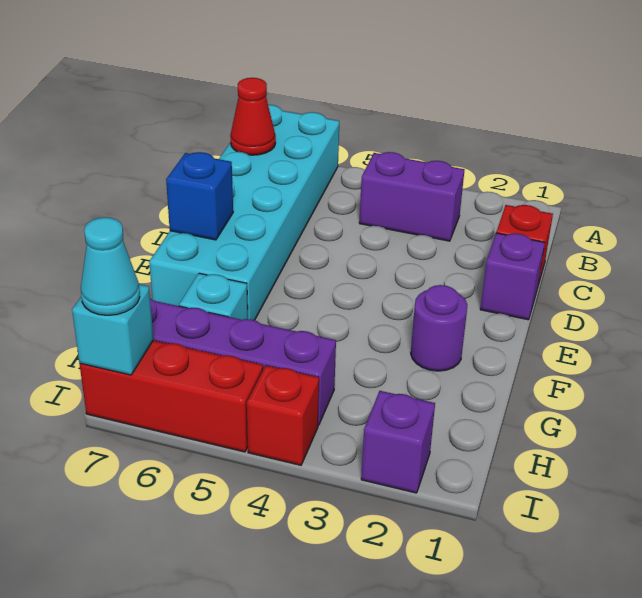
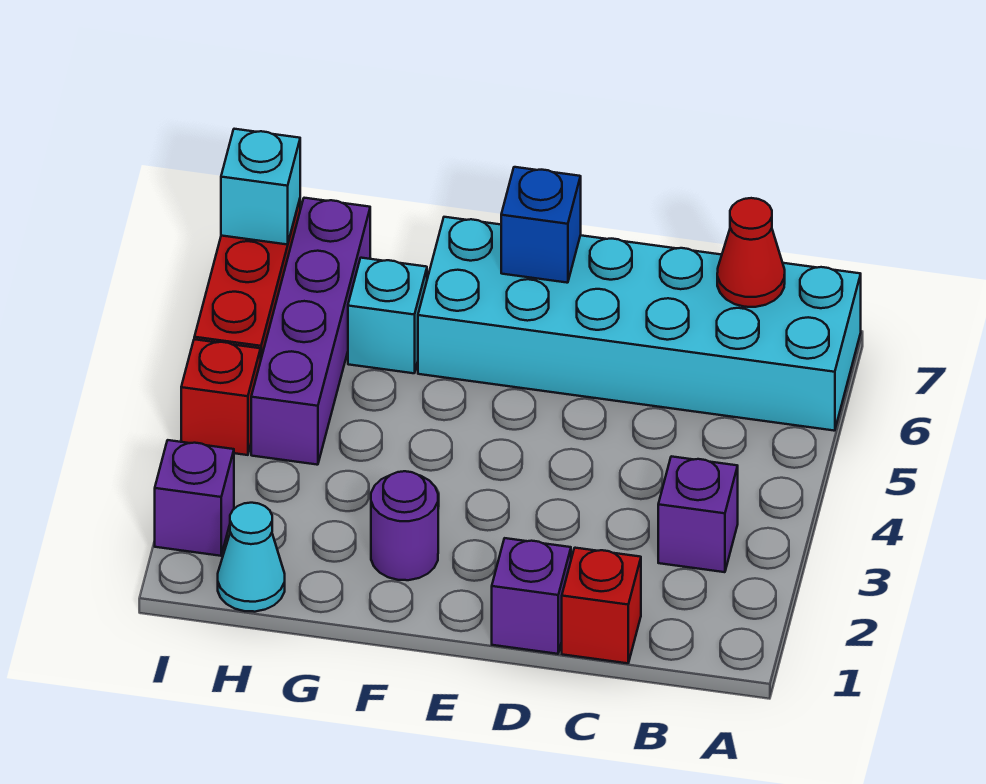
purple 1x2 brick [359,152,465,241] -> purple 1x1 brick [658,456,738,572]
cyan 1x1 cone [81,217,140,315] -> cyan 1x1 cone moved to [218,503,285,612]

